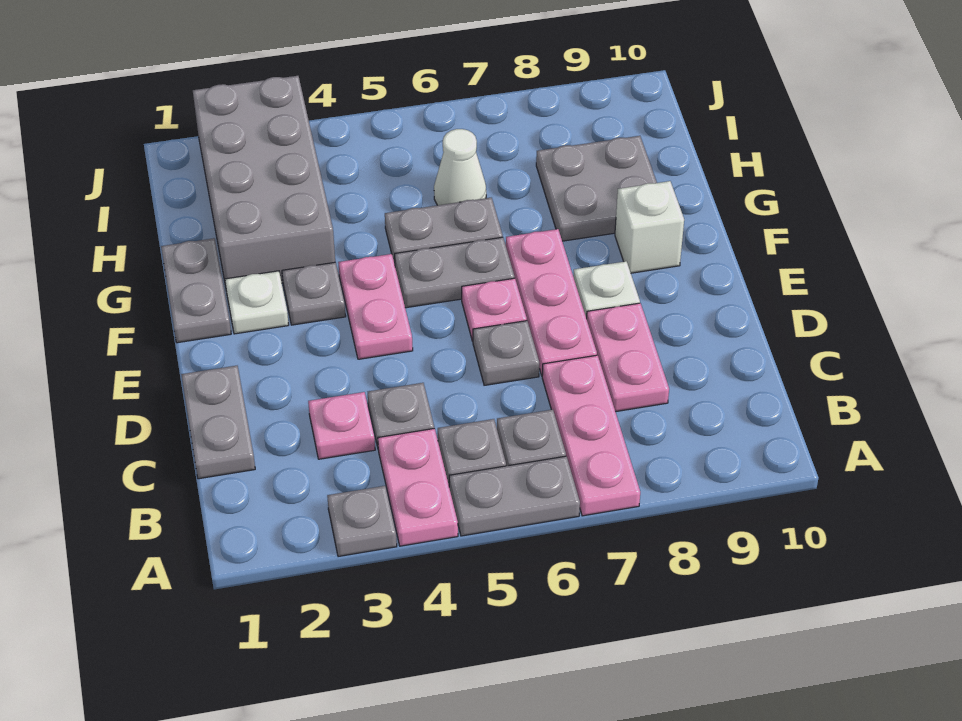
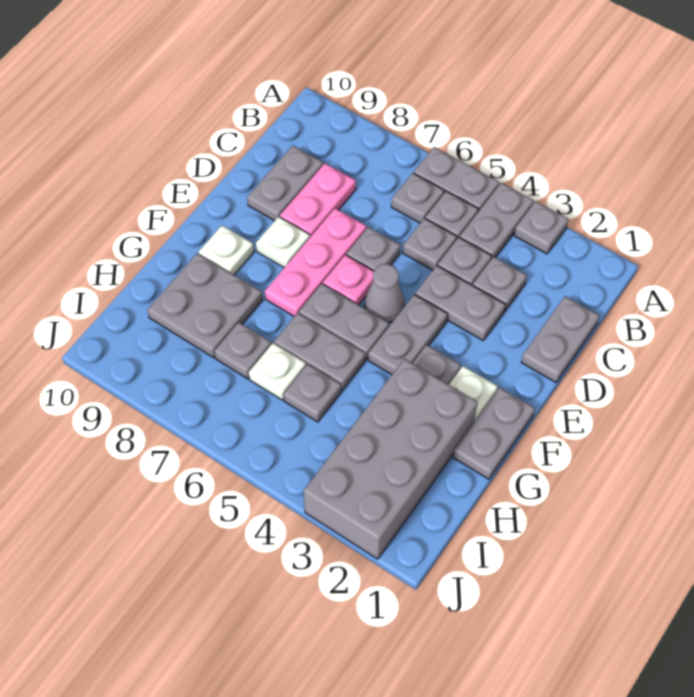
pink 1x2 plate [378,428,458,546] -> grey 1x2 plate [460,183,534,259]
pink 1x3 plate [542,355,640,516] -> none
pink 1x1 plate [308,392,375,459] -> grey 1x1 plate [473,257,527,311]
none -> grey 1x1 plate [403,218,457,270]
none -> grey 1x2 plate [247,146,323,221]
none -> grey 1x2 plate [415,266,506,340]
pink 1x2 plate [338,254,413,359] -> grey 1x2 plate [368,294,448,375]
none -> grey 1x1 cone [365,264,404,322]
white 1x1 brick [615,181,684,273] -> white 1x1 plate [199,225,254,275]
none -> grey 1x1 plate [284,364,341,422]
white 1x1 cone [434,129,486,205] -> white 1x1 plate [249,343,306,400]
none -> grey 1x1 plate [214,322,271,379]

